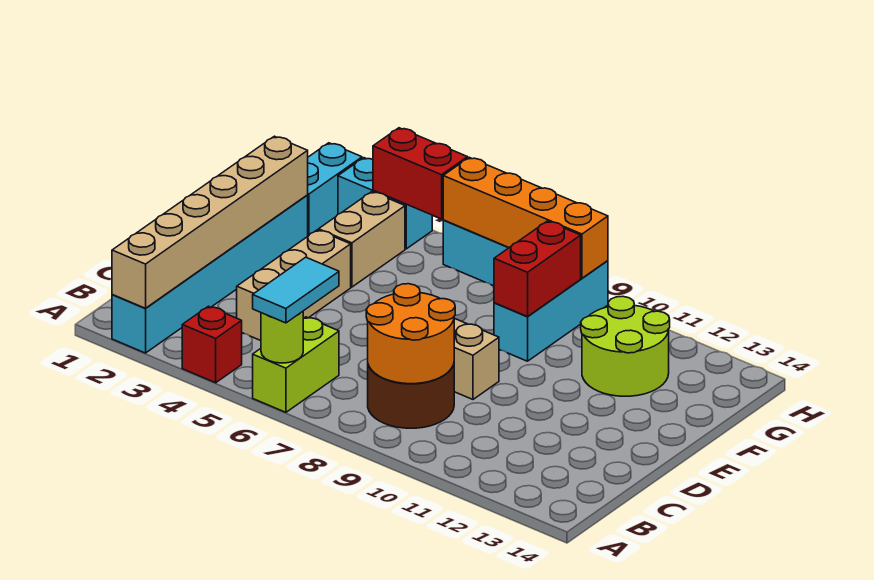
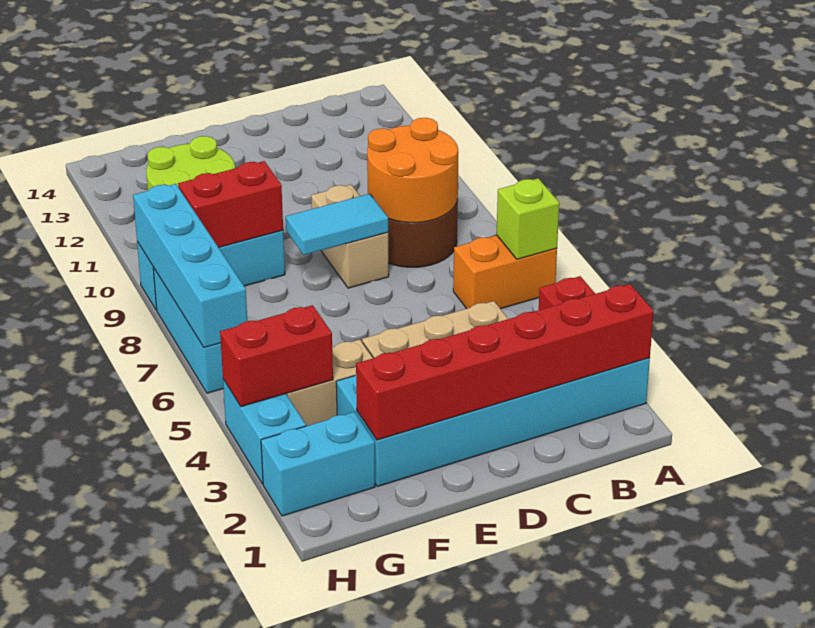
cyan 1x6 brick [112,195,308,353] -> cyan 2x6 brick [336,358,650,487]
tan 1x6 brick [112,136,308,308] -> red 1x6 brick [356,284,654,440]
lime 1x2 brick [253,317,339,412] -> orange 1x2 brick [453,235,557,309]
lime 1x1 round brick [261,312,303,363] -> lime 1x1 brick [497,178,559,259]
cyan 1x2 tile [253,257,339,323] -> cyan 1x2 tile moved to [286,194,388,255]
red 1x2 brick [373,128,468,219] -> red 1x2 brick turned to [220,305,333,407]
orange 1x4 brick [443,157,608,278] -> cyan 1x4 brick [133,184,247,347]

